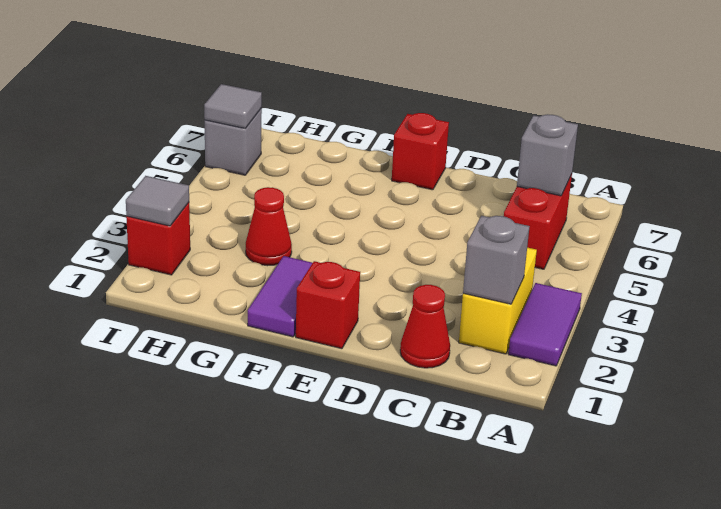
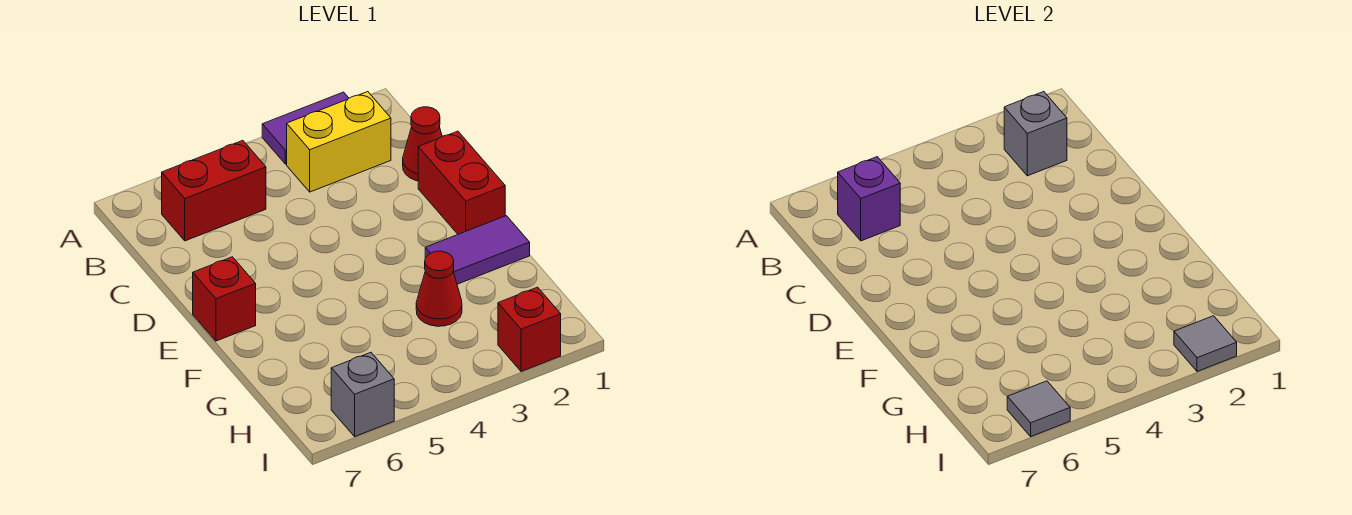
grey 1x1 brick [517,114,578,196] -> purple 1x1 brick [837,157,900,241]
red 1x1 brick [296,261,360,349] -> red 1x2 brick [418,131,505,234]

